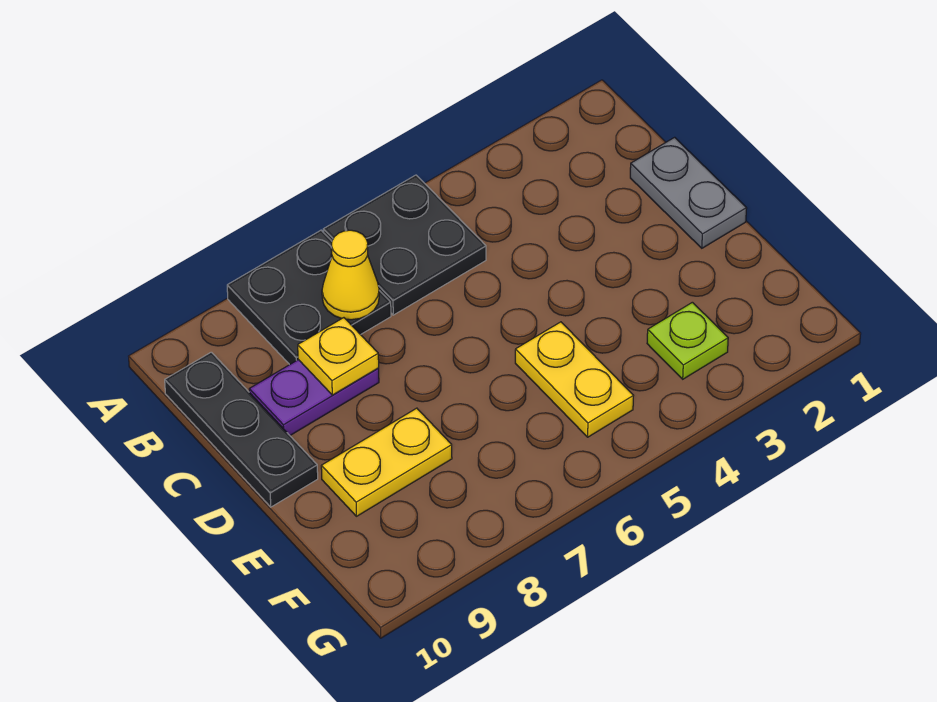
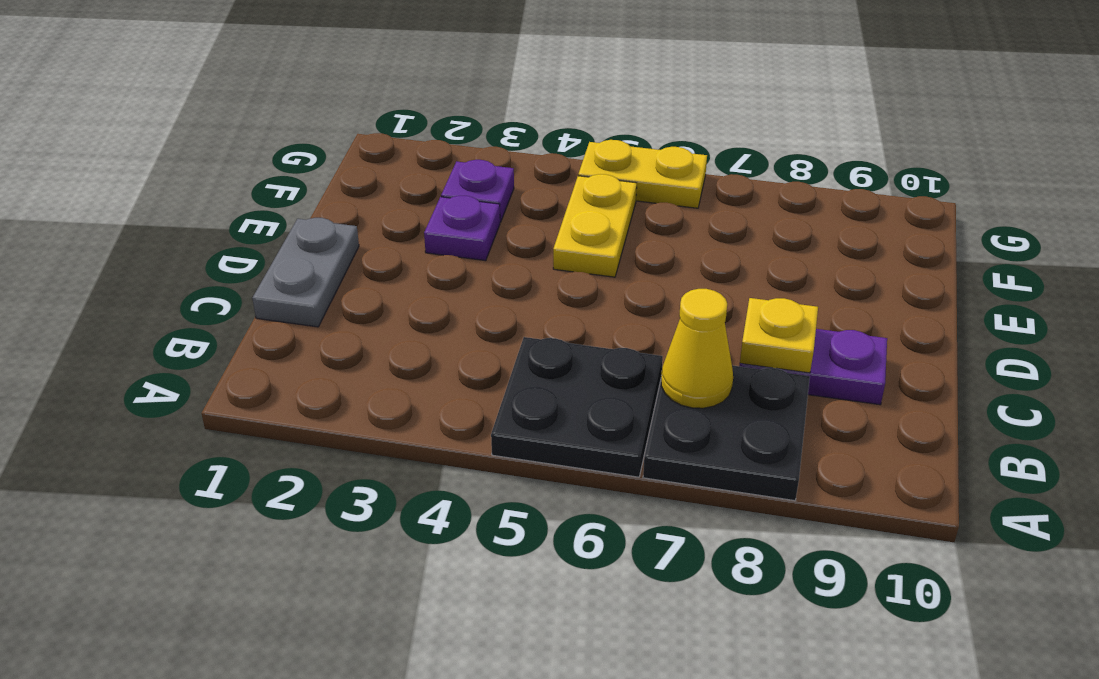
black 1x3 plate [165,352,318,507] -> none
none -> purple 1x1 plate [424,196,500,261]
yellow 1x2 plate [321,408,452,516] -> yellow 1x2 plate moved to [578,140,707,208]
lime 1x1 plate [647,302,728,379] -> purple 1x1 plate [441,160,514,222]

